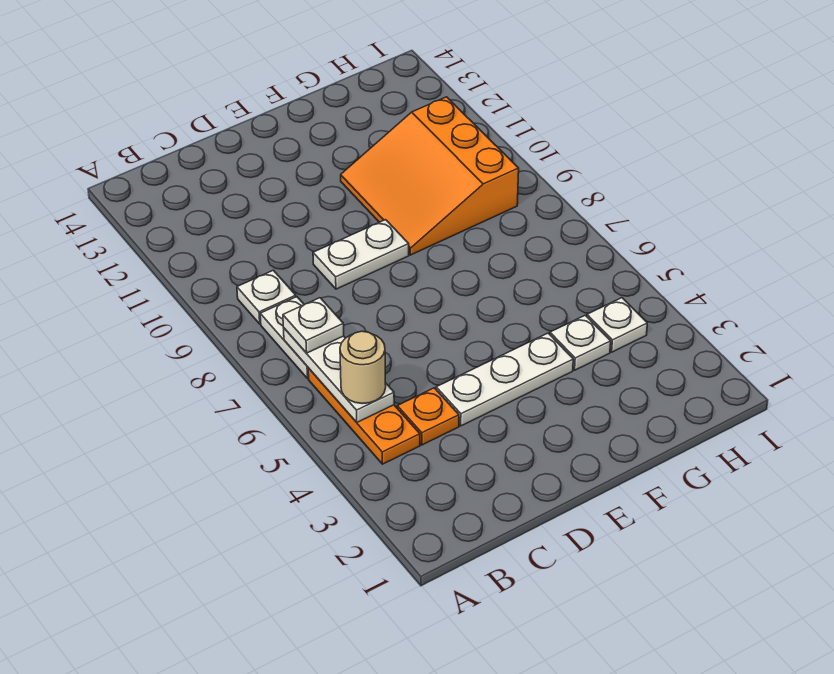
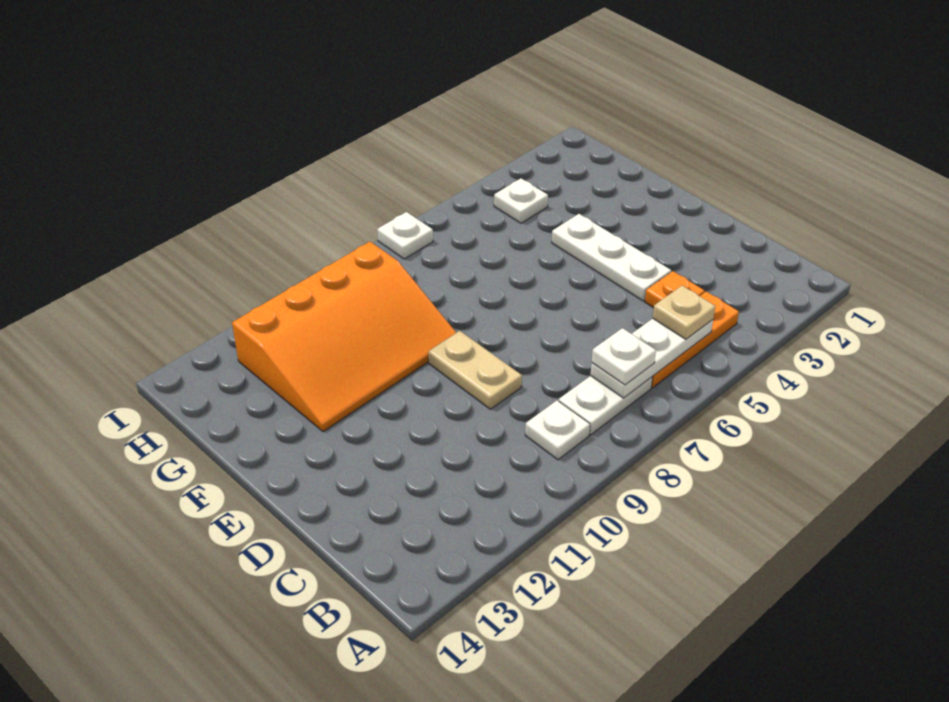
tan 1x1 round brick [340,331,386,404] -> tan 1x1 plate [653,286,715,339]
white 1x2 plate [313,220,409,289] -> tan 1x2 plate [428,331,522,409]
orange 3x3 slope [341,97,519,255] -> orange 3x4 slope [232,242,456,432]
white 1x1 plate [550,315,611,370] -> white 1x1 plate moved to [377,212,433,259]

